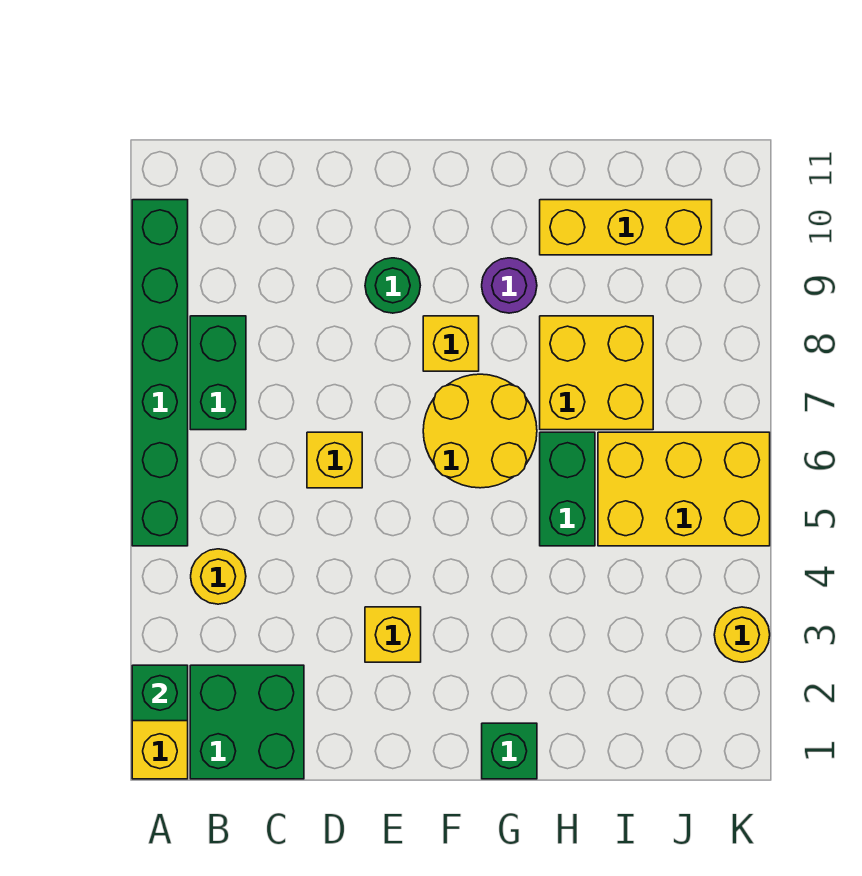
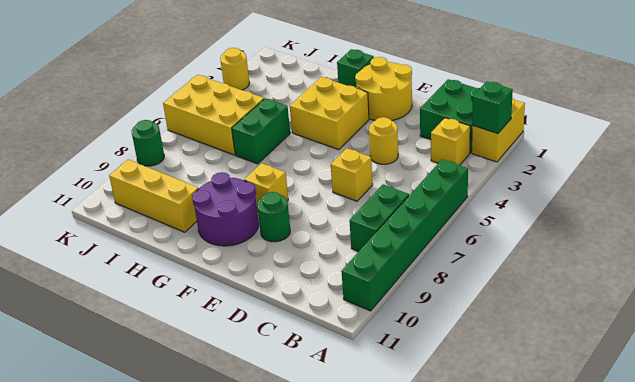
yellow 1x1 round brick [191,549,246,604] -> yellow 1x1 round brick moved to [369,117,398,164]
yellow 1x1 brick [365,607,421,662] -> yellow 1x1 brick moved to [431,118,470,165]
yellow 2x2 round brick [423,374,537,488] -> yellow 2x2 round brick moved to [355,57,412,121]
purple 1x1 round brick [482,258,537,313] -> purple 2x2 round brick [192,172,259,246]
yellow 2x2 brick [540,316,653,430] -> yellow 2x2 brick moved to [290,77,369,150]
none -> green 1x1 round brick [132,120,164,166]

